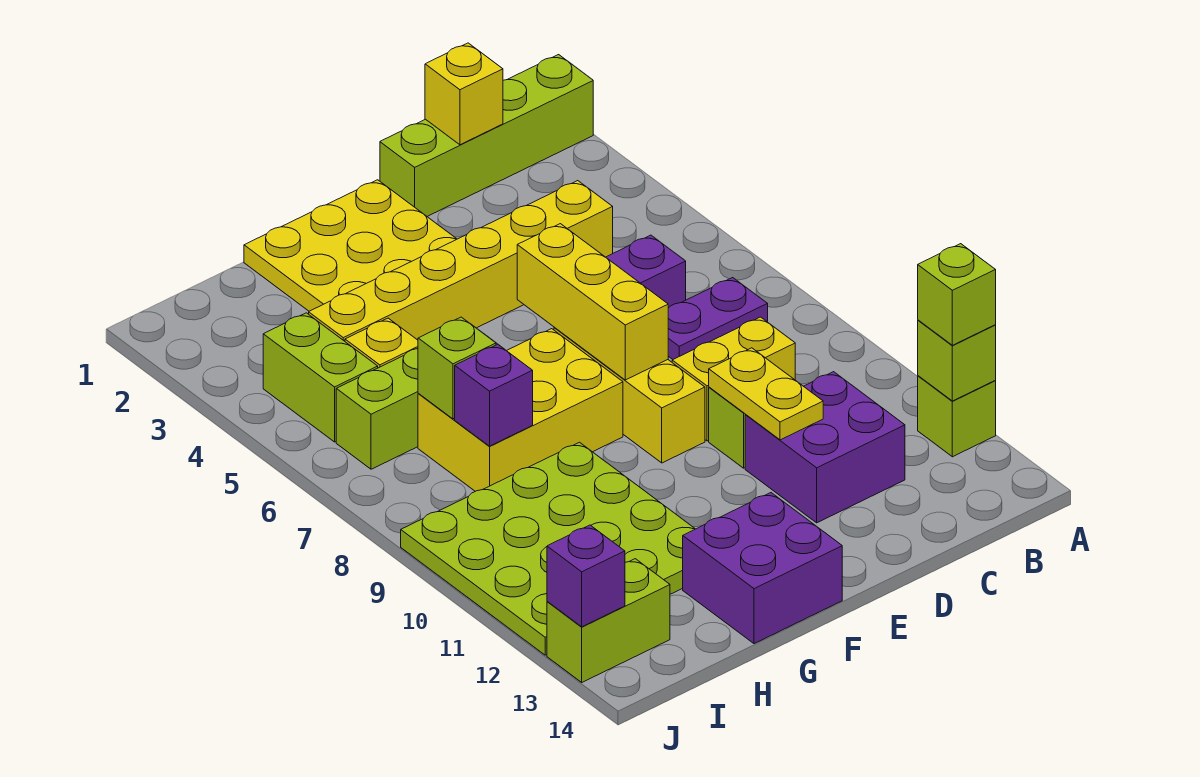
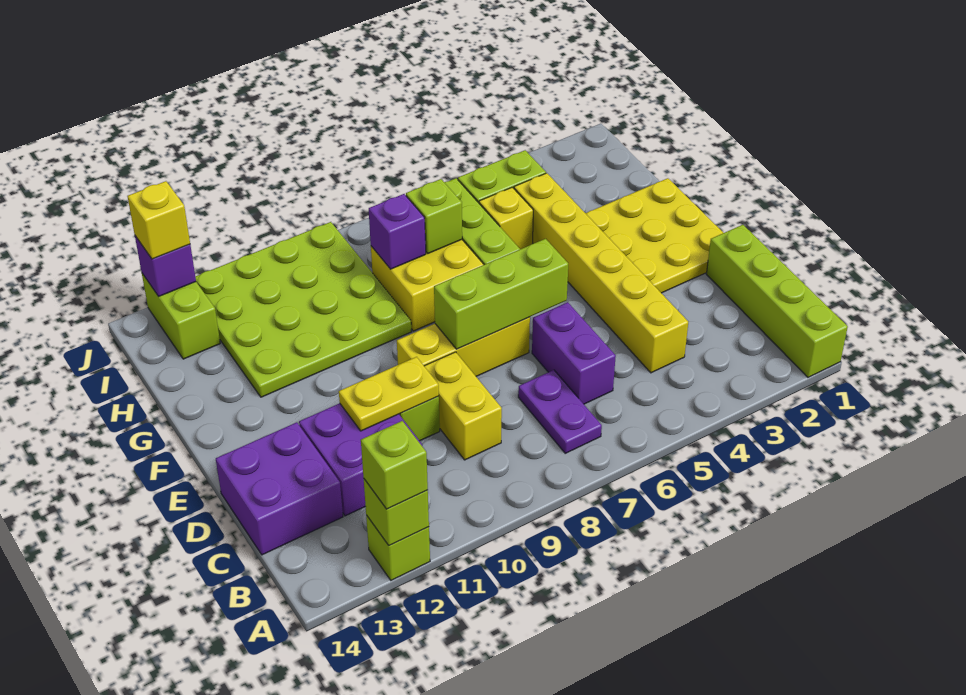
yellow 1x1 brick [425,43,503,145] -> yellow 1x1 brick moved to [127,181,190,259]
yellow 1x3 brick [517,224,668,380] -> lime 1x3 brick [434,239,568,349]
yellow 2x3 brick [418,329,623,491] -> yellow 2x2 brick [371,240,484,331]
purple 2x2 brick [683,493,842,644] -> purple 2x2 brick moved to [216,422,343,555]

